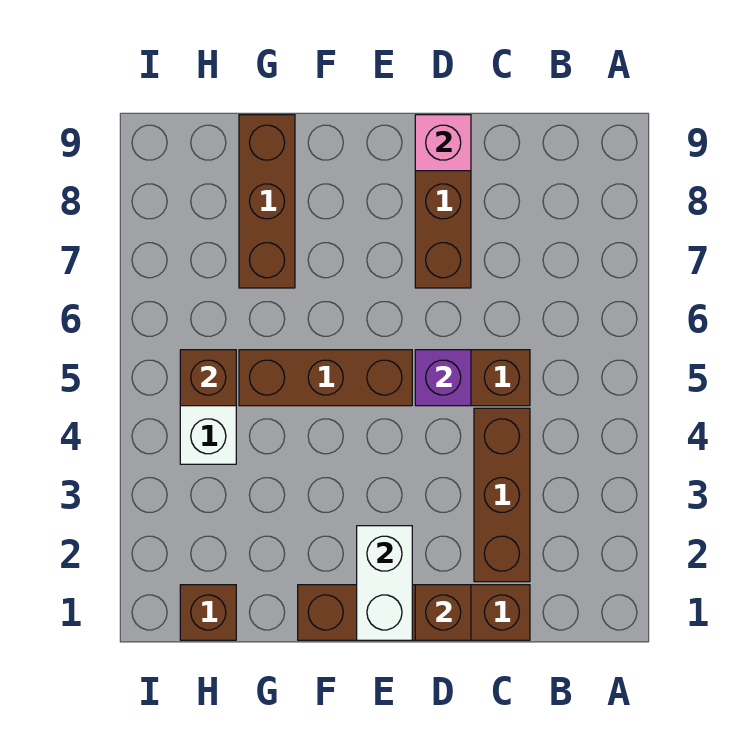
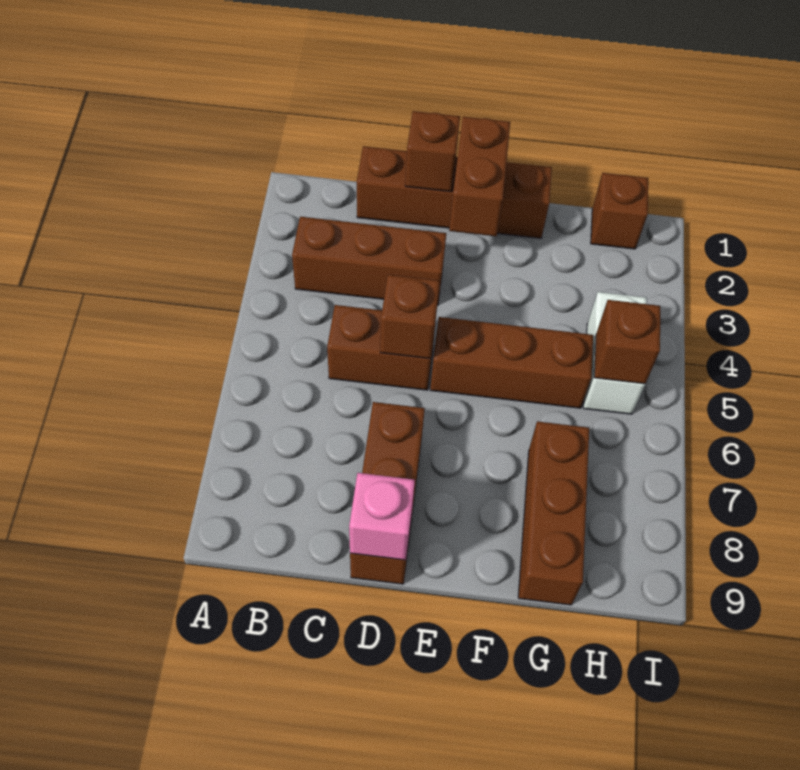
brown 1x3 brick [474,408,530,582] -> brown 1x3 brick turned to [292,217,446,306]
purple 1x1 brick [415,350,471,406] -> brown 1x1 brick [380,275,440,359]
white 1x2 brick [357,526,412,640] -> brown 1x2 brick [449,117,510,236]

